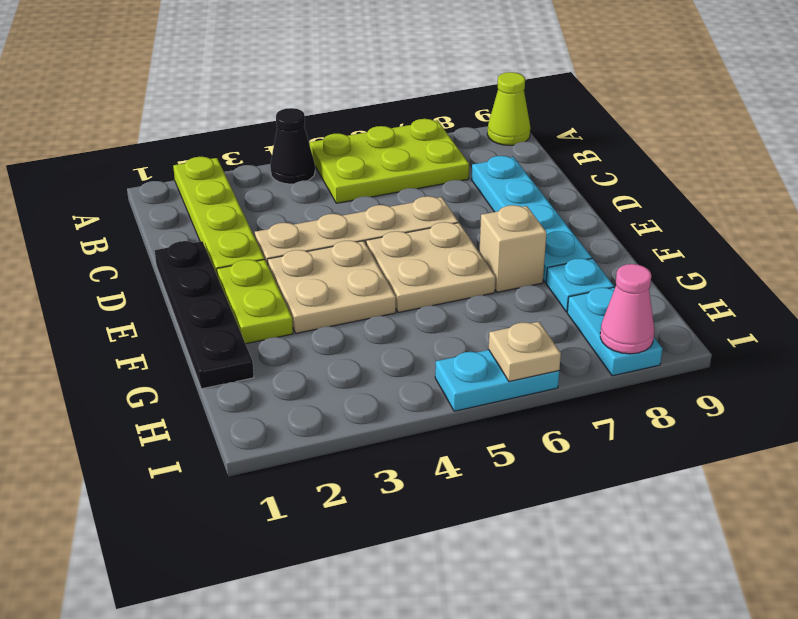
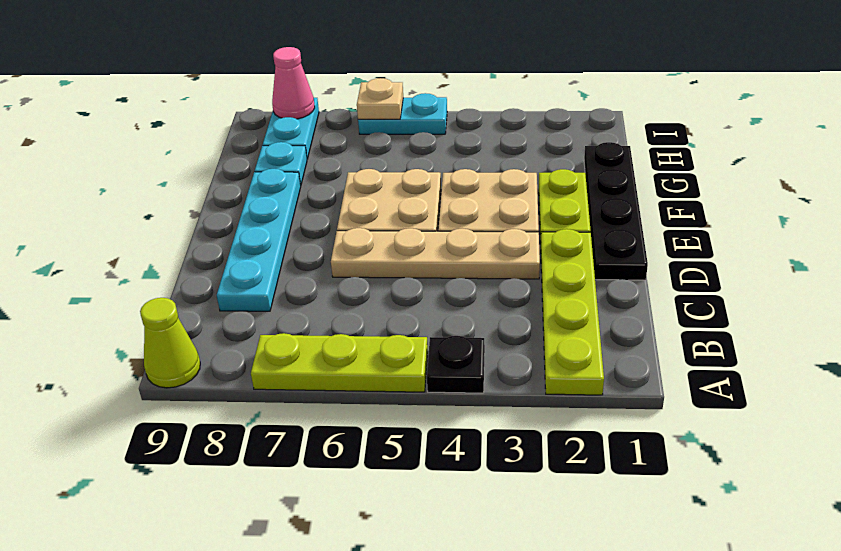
black 1x1 cone [270,108,315,184] -> black 1x1 plate [427,336,485,393]
lime 2x3 plate [310,119,469,203] -> lime 1x3 plate [251,333,428,392]
tan 1x1 brick [479,205,546,292] -> none

